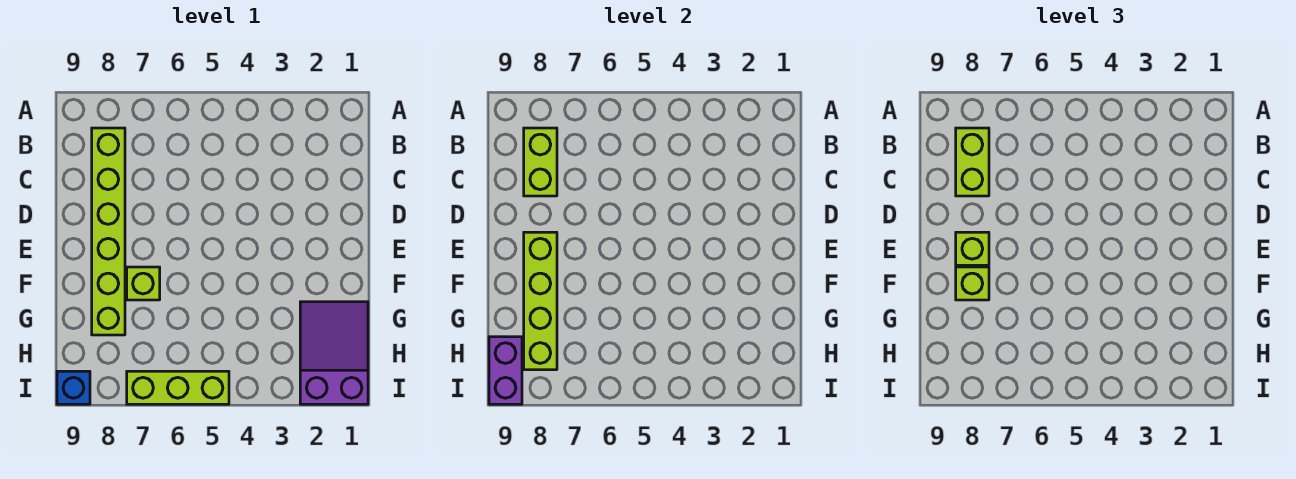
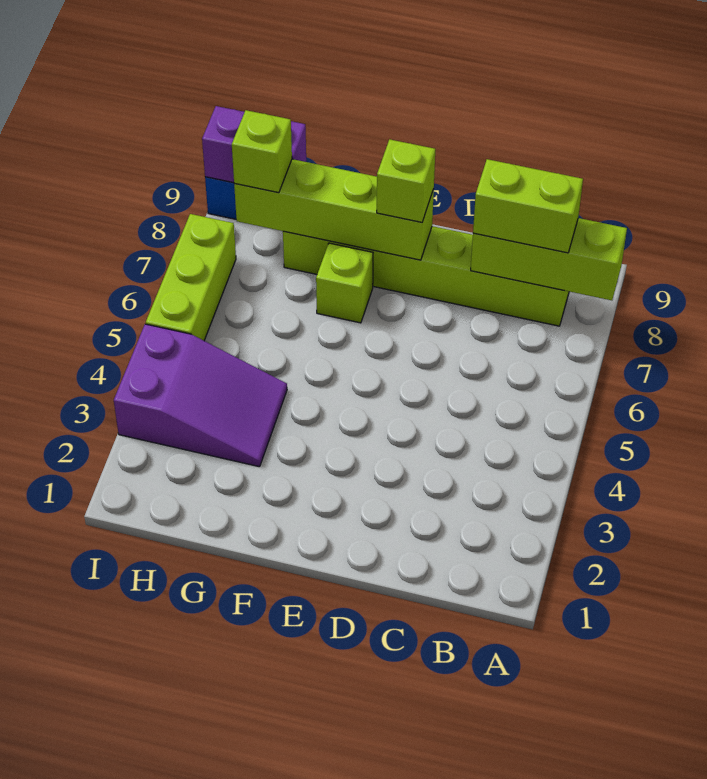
lime 1x2 brick [524,128,557,196] -> lime 1x3 brick [471,218,627,300]
lime 1x1 brick [956,267,989,300] -> lime 1x1 brick moved to [232,110,292,193]
purple 2x3 slope [300,302,368,404] -> purple 2x3 slope moved to [114,324,287,467]

